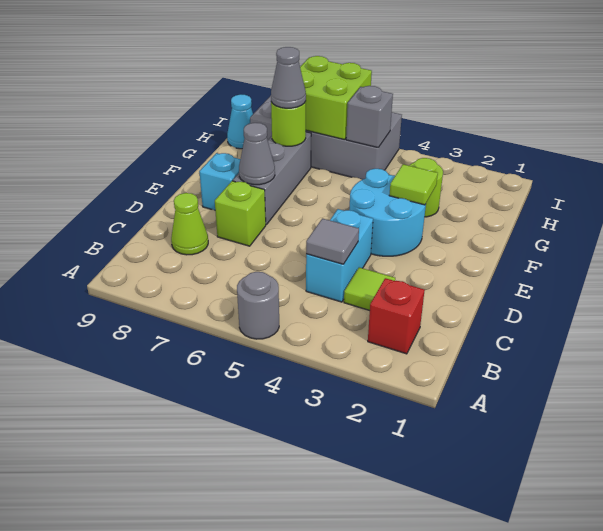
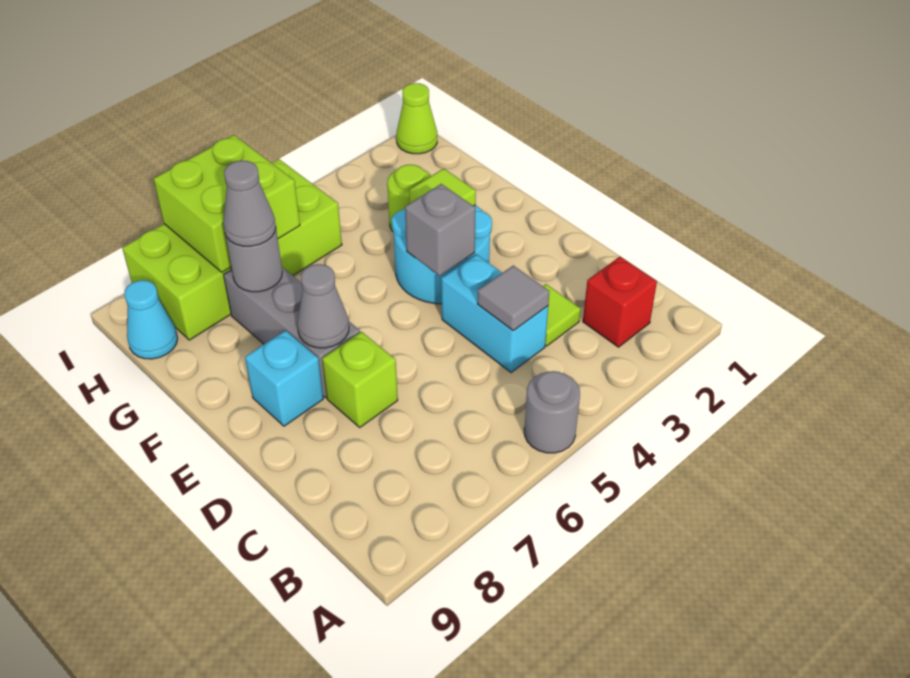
lime 1x1 cone [171,193,208,255] -> lime 1x1 cone moved to [396,83,437,154]
lime 1x1 round brick [271,102,306,146] -> grey 1x1 round brick [226,229,282,292]
grey 2x4 brick [250,96,402,180] -> lime 2x4 brick [122,159,342,340]
grey 1x1 brick [346,86,393,148] -> grey 1x1 brick moved to [405,184,476,276]

